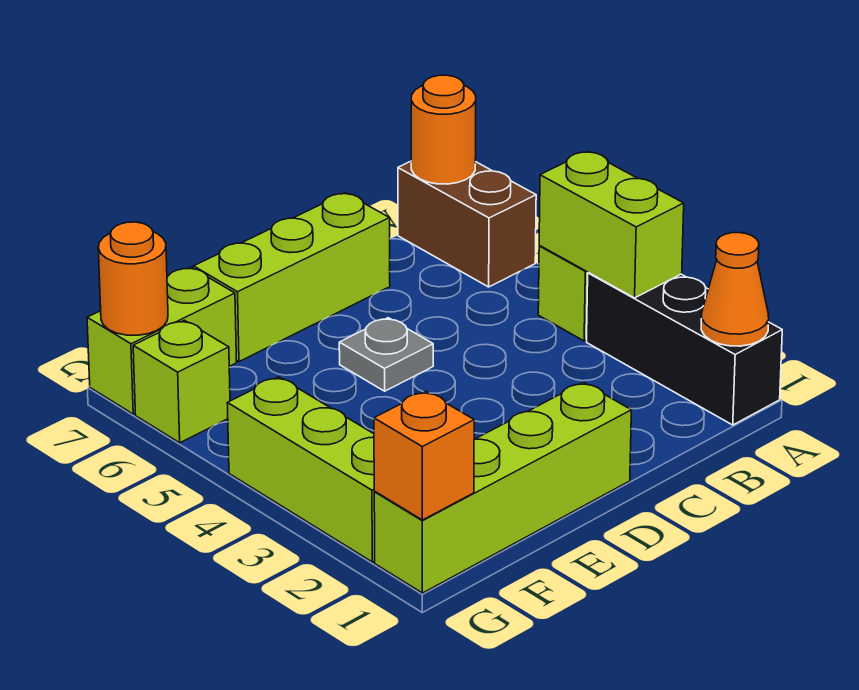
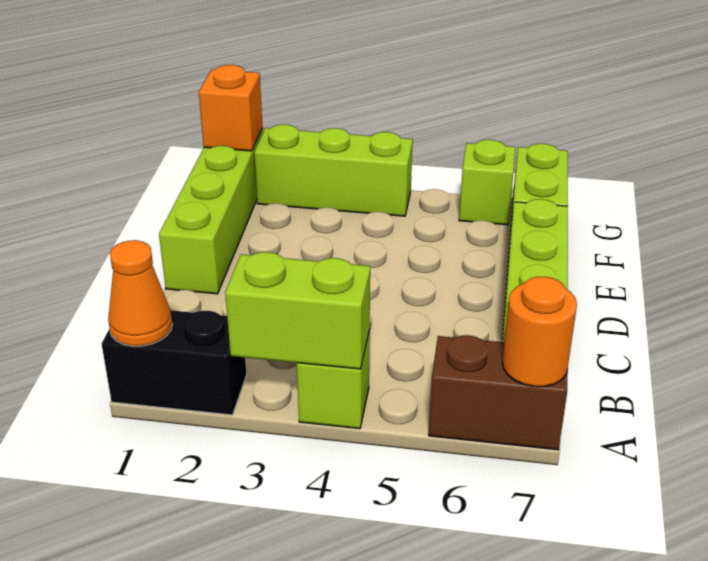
black 1x3 brick [587,273,782,425] -> black 1x2 brick [102,310,247,415]
grey 1x1 plate [339,318,433,391] -> none
orange 1x1 round brick [98,222,168,335] -> none

